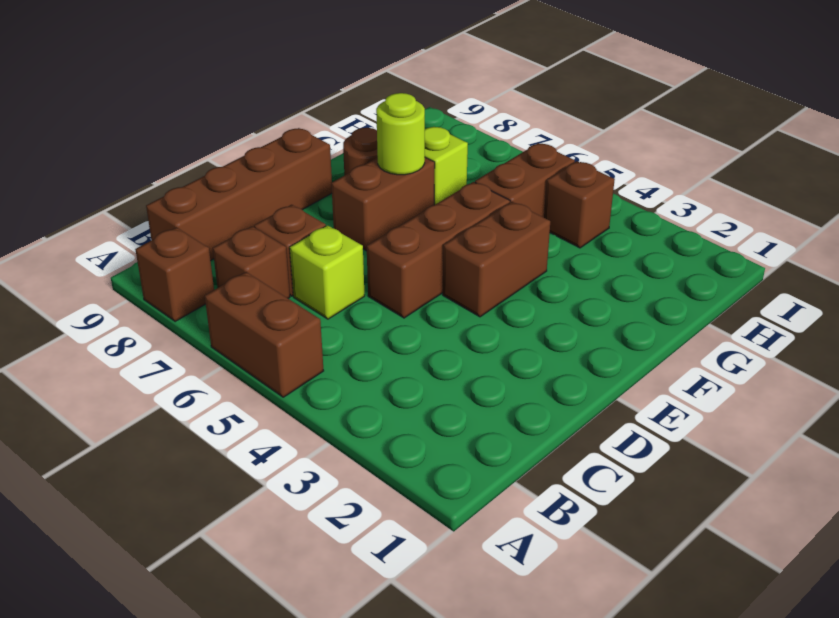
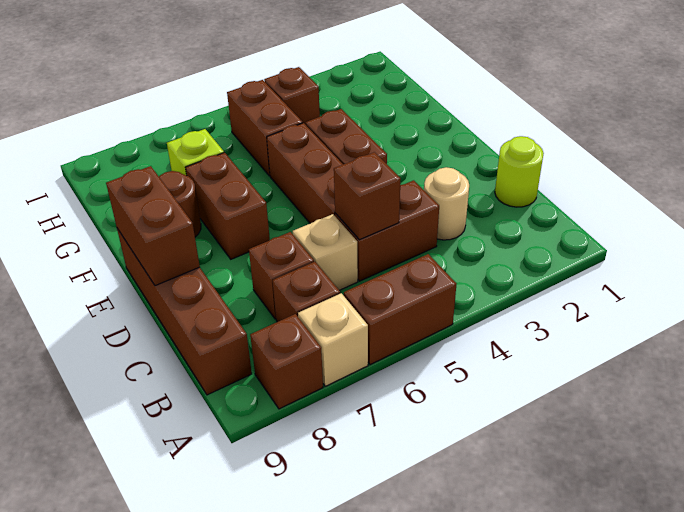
none -> tan 1x1 brick [298,293,368,386]
none -> tan 1x1 round brick [424,167,469,240]
none -> brown 1x2 brick [335,180,439,281]
none -> brown 1x1 brick [334,152,401,240]
lime 1x1 brick [290,225,365,319] -> tan 1x1 brick [293,214,358,290]
none -> brown 1x2 brick [106,166,200,286]
lime 1x1 round brick [376,93,425,175] -> lime 1x1 round brick moved to [495,136,544,207]

